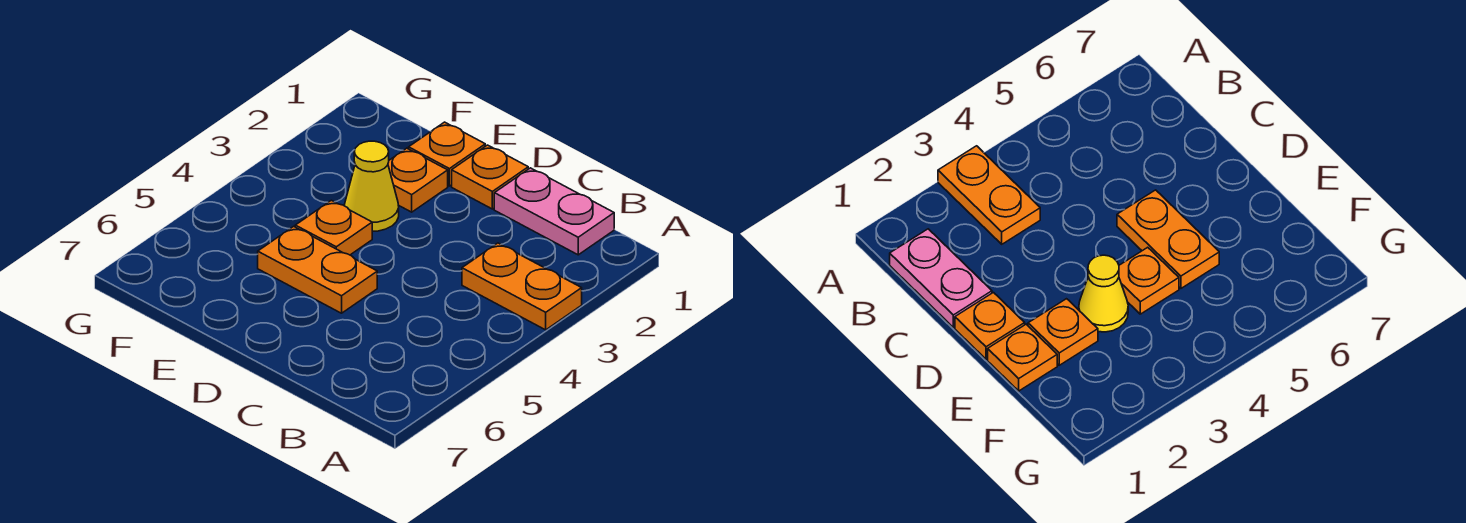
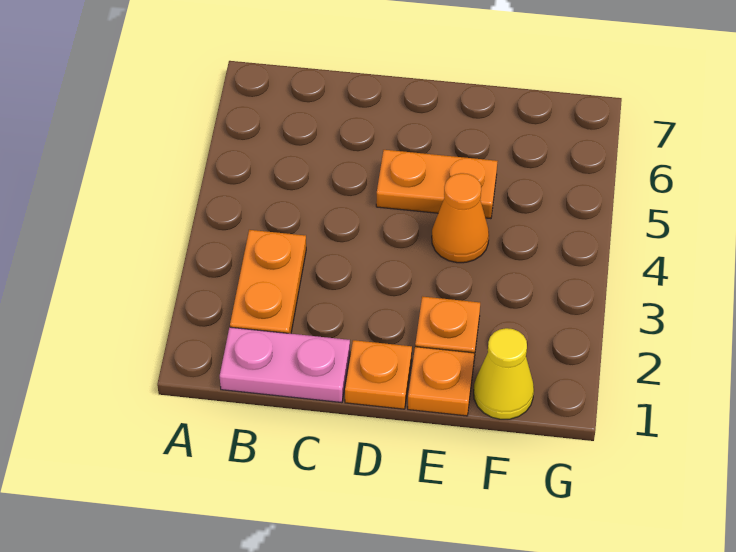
orange 1x2 plate [462,243,582,330] -> orange 1x2 plate turned to [230,230,306,334]
yellow 1x1 cone [344,141,399,231] -> yellow 1x1 cone moved to [474,328,534,419]
orange 1x1 plate [295,200,372,255] -> orange 1x1 cone [432,173,489,263]

